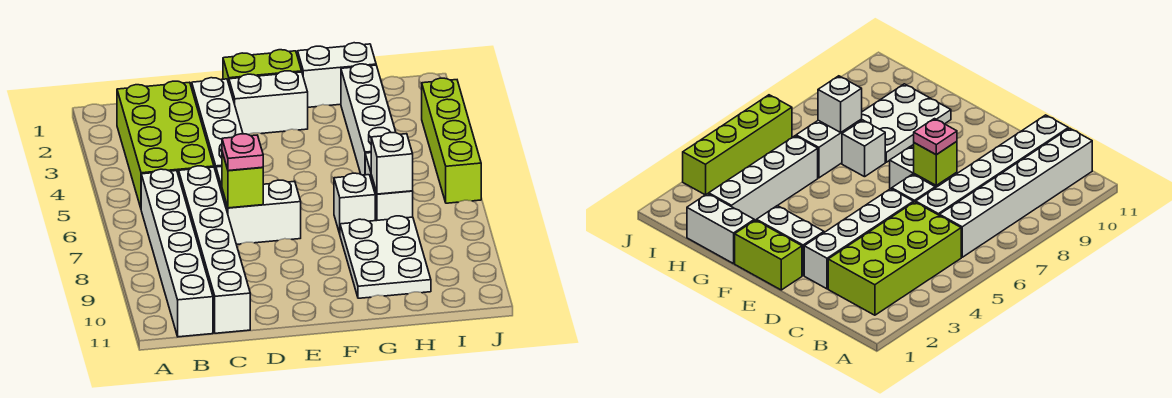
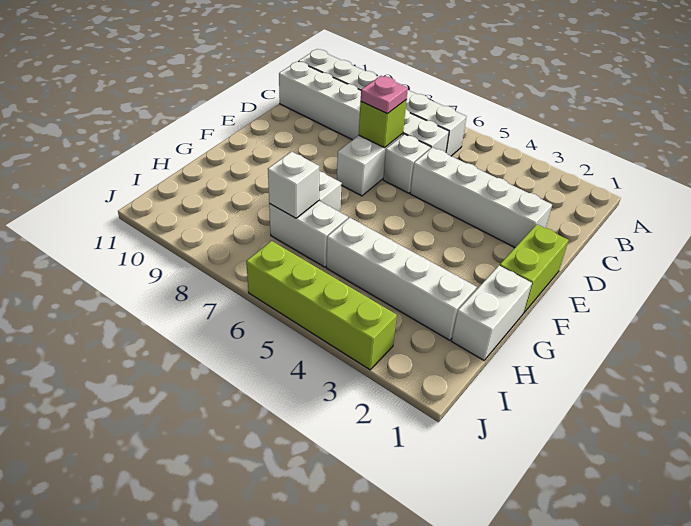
lime 2x4 brick [117,81,214,208] -> none
white 1x2 brick [229,71,308,134] -> none
white 2x3 plate [340,216,431,298] -> none

